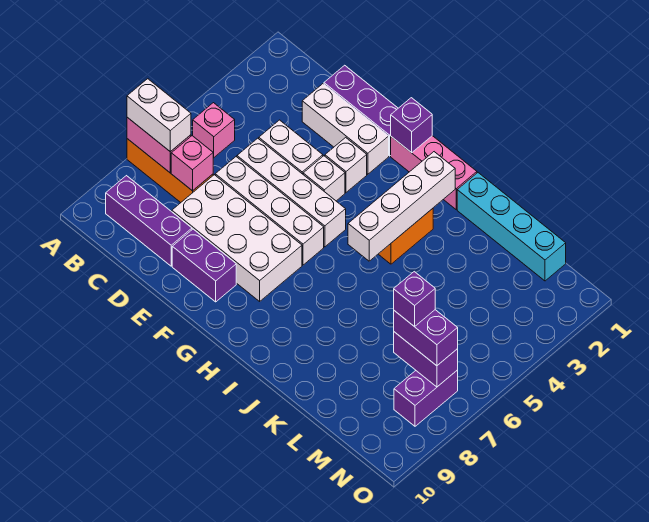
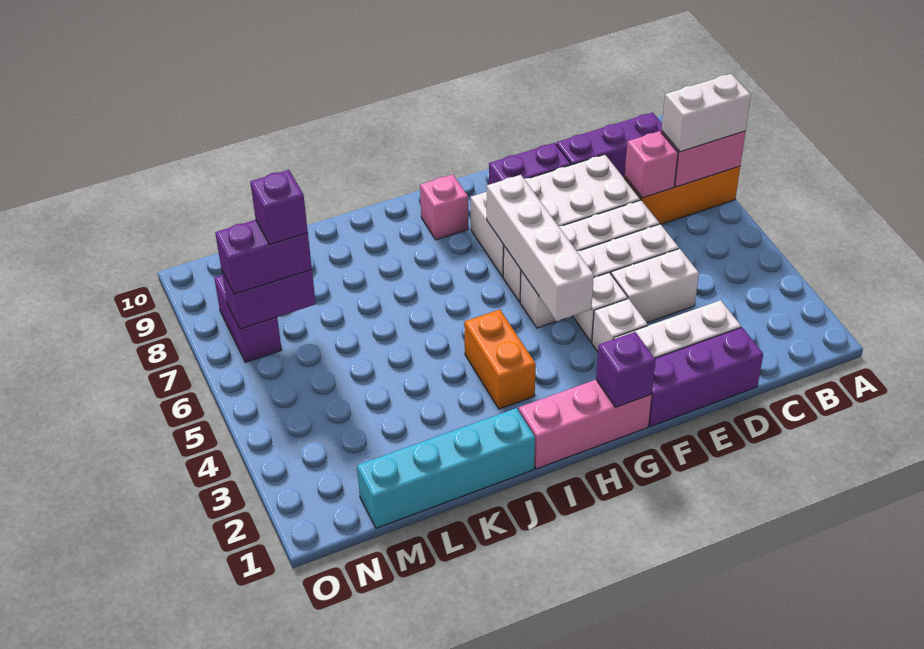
pink 1x1 brick [193,103,235,158] -> pink 1x1 brick moved to [420,174,468,240]
white 1x4 brick [348,152,455,261] -> white 1x4 brick moved to [487,175,594,321]

